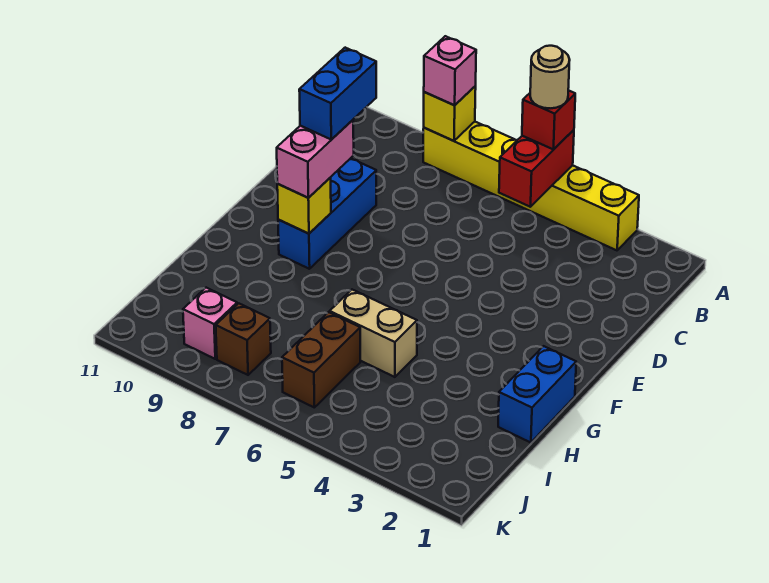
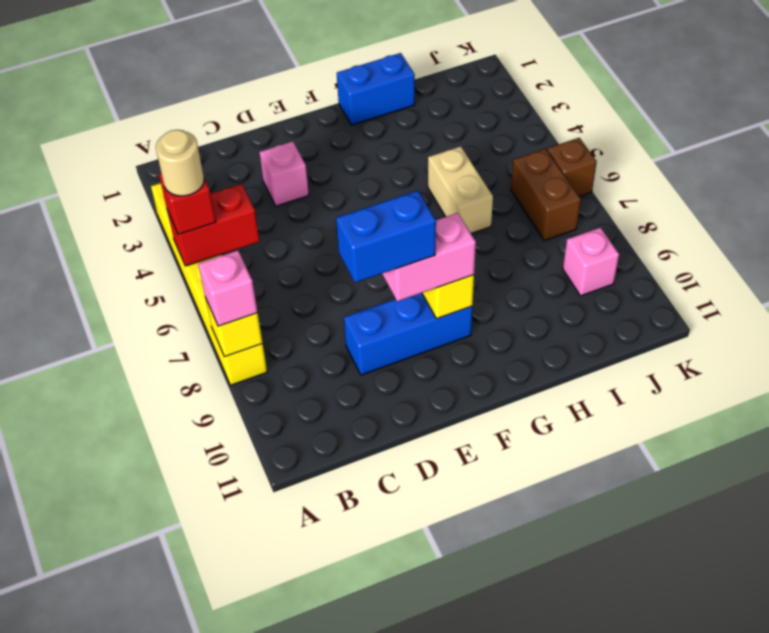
none -> pink 1x1 brick [260,141,309,206]
brown 1x2 brick [282,312,360,408] -> brown 1x2 brick turned to [511,149,581,241]
brown 1x1 brick [216,303,271,375] -> brown 1x1 brick moved to [547,138,597,196]

